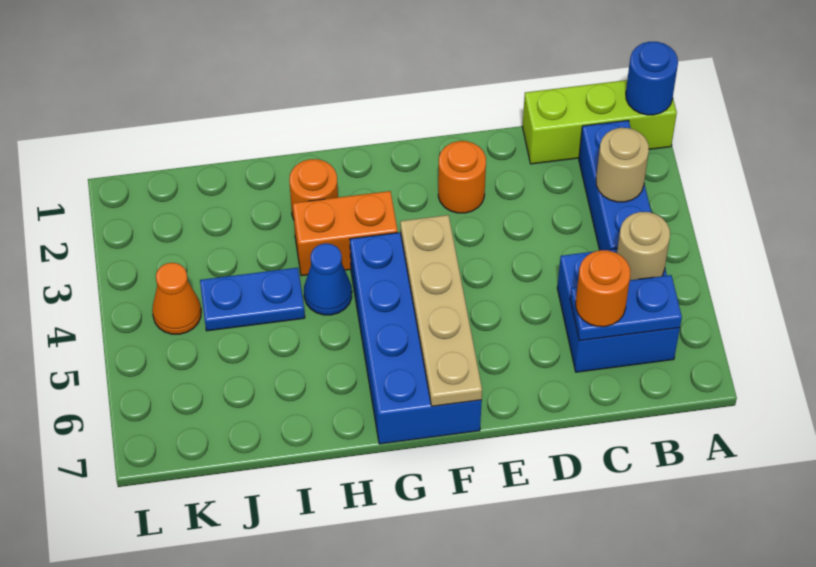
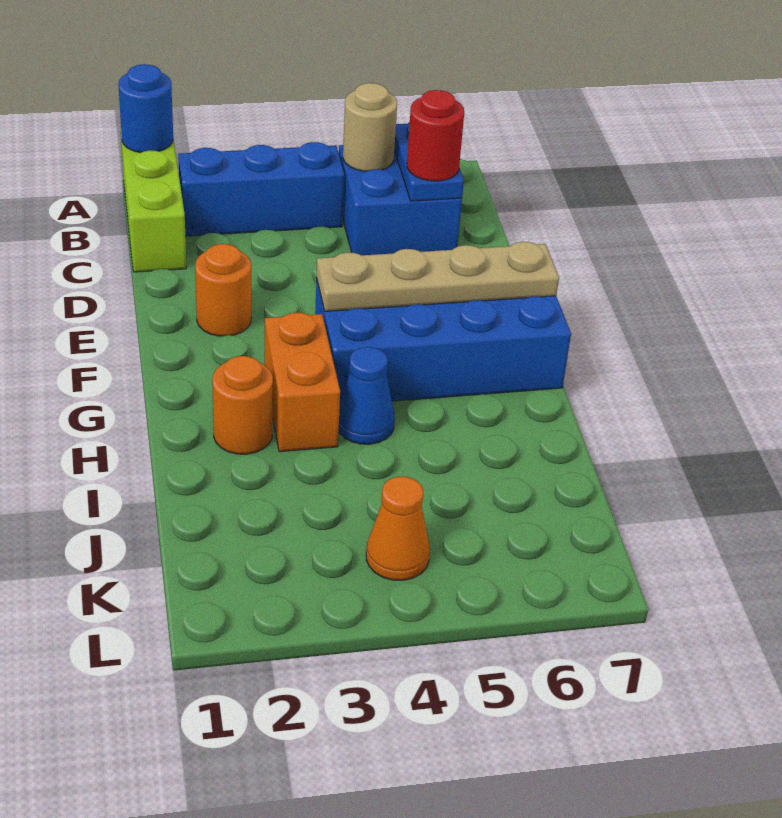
tan 1x1 round brick [596,128,649,202] -> none
orange 1x1 round brick [576,250,630,327] -> red 1x1 round brick [407,90,464,181]
blue 1x2 plate [200,268,305,331] -> none

